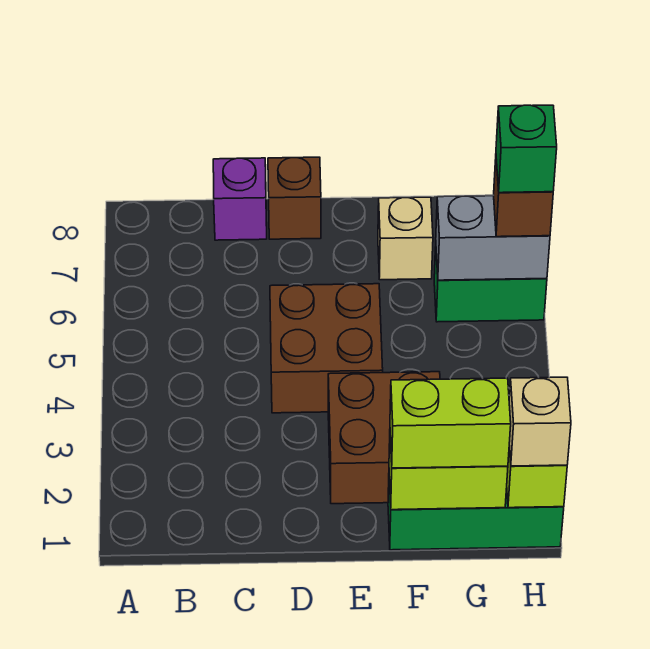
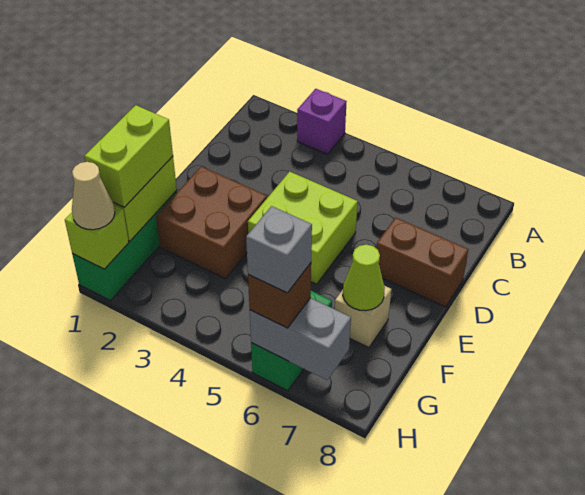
purple 1x1 brick [213,158,267,240] -> purple 1x1 brick moved to [297,89,347,154]
brown 2x2 brick [270,284,383,413] -> lime 2x2 brick [248,171,358,284]
brown 1x1 brick [268,157,321,239] -> brown 1x2 brick [376,218,468,307]
none -> lime 1x1 cone [343,245,385,311]
grey 1x2 brick [436,196,550,280] -> grey 1x2 brick turned to [250,298,351,380]
tan 1x1 brick [509,377,571,466] -> tan 1x1 cone [72,162,115,230]
green 1x1 brick [496,105,557,193] -> grey 1x1 brick [246,206,312,293]

